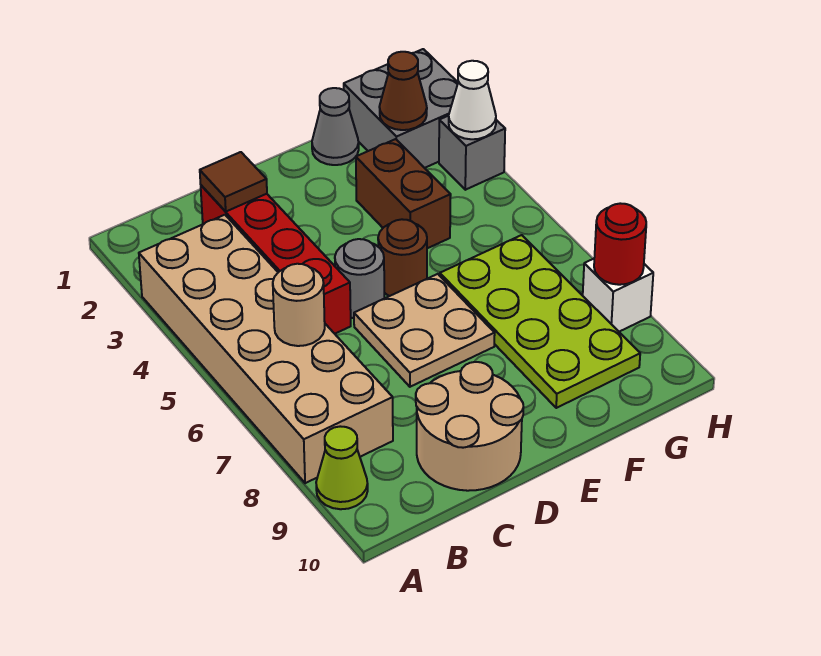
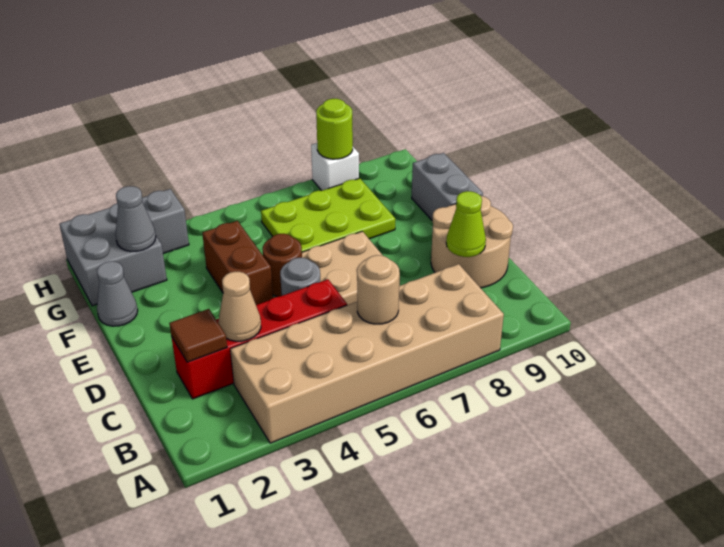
lime 1x1 cone [316,426,368,509] -> lime 1x1 cone moved to [446,191,486,257]
none -> tan 1x1 cone [218,272,261,341]
none -> grey 1x2 brick [412,153,483,220]
brown 1x2 brick [356,139,451,248] -> brown 1x2 brick turned to [202,221,273,305]
lime 2x4 plate [440,235,640,408] -> lime 2x3 plate [261,178,395,252]
brown 1x1 cone [380,52,427,130] -> grey 1x1 cone [115,186,156,251]
white 1x1 cone [449,61,496,139] -> none
red 1x1 round brick [594,203,646,285] -> lime 1x1 round brick [316,99,353,159]

